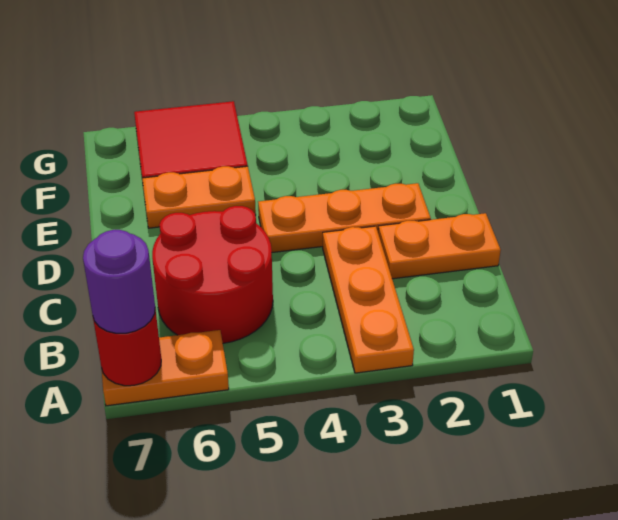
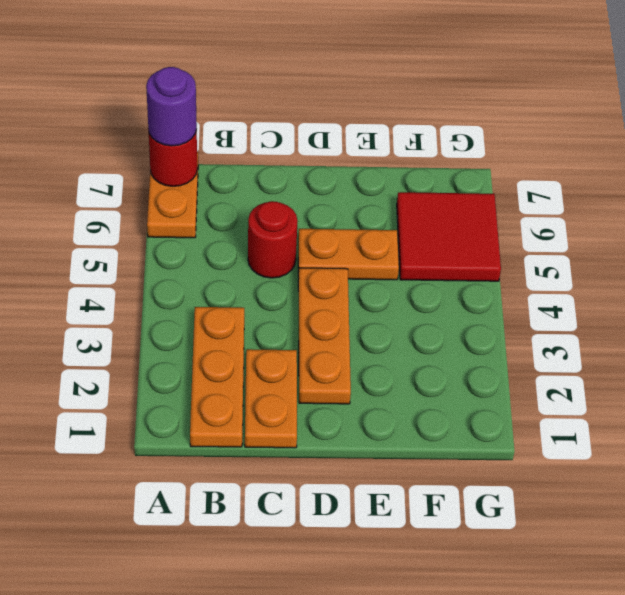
orange 1x3 plate [323,226,414,373] -> orange 1x3 plate turned to [190,307,244,447]
red 2x2 round brick [152,206,273,343] -> red 1x1 round brick [248,201,298,278]
orange 1x2 plate [142,166,256,228] -> orange 1x2 plate turned to [298,229,399,280]

